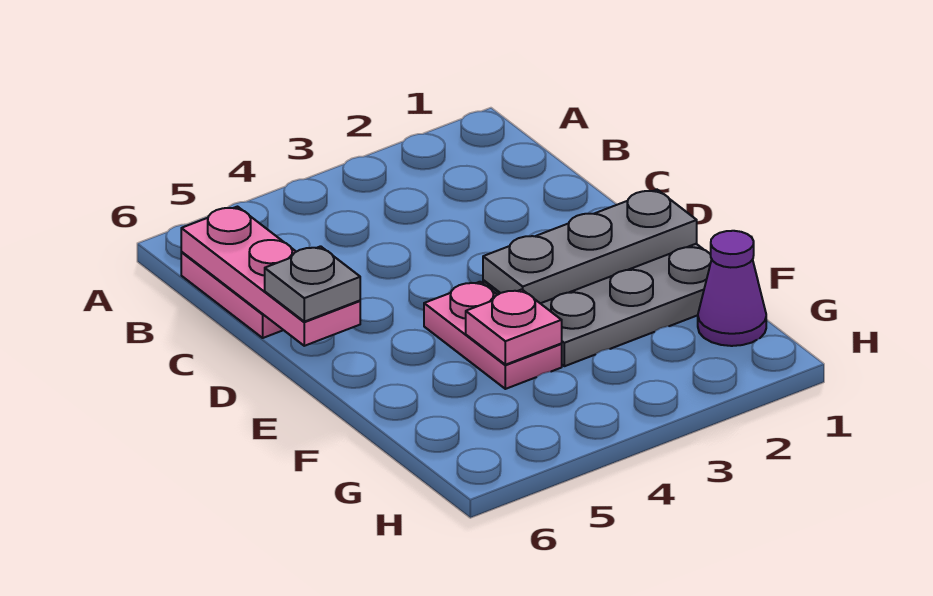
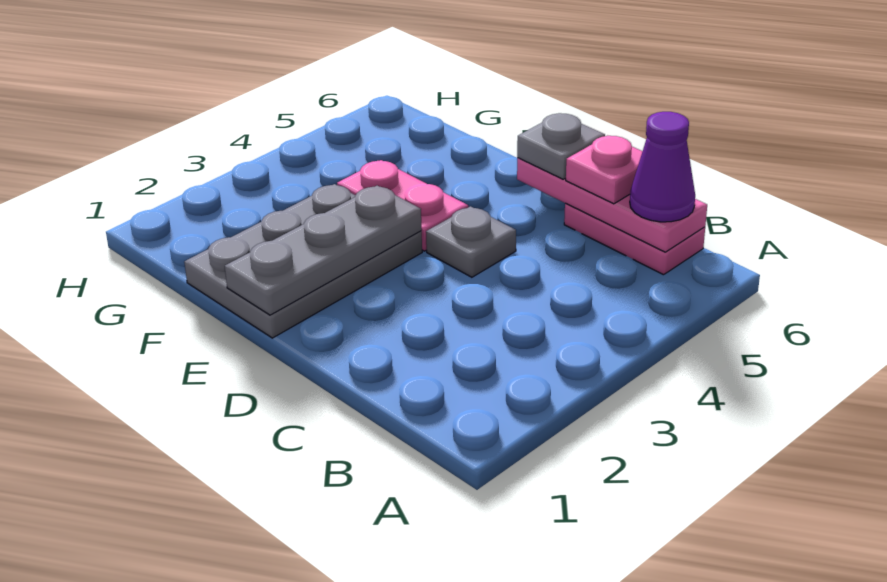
none -> grey 1x1 plate [426,206,516,277]
pink 1x1 plate [466,289,562,365] -> pink 1x1 plate moved to [566,136,643,204]
purple 1x1 cone [698,231,766,346] -> purple 1x1 cone moved to [630,112,695,222]

